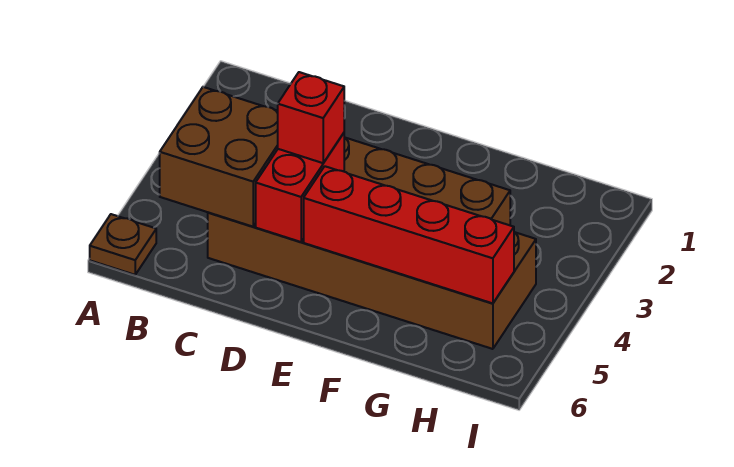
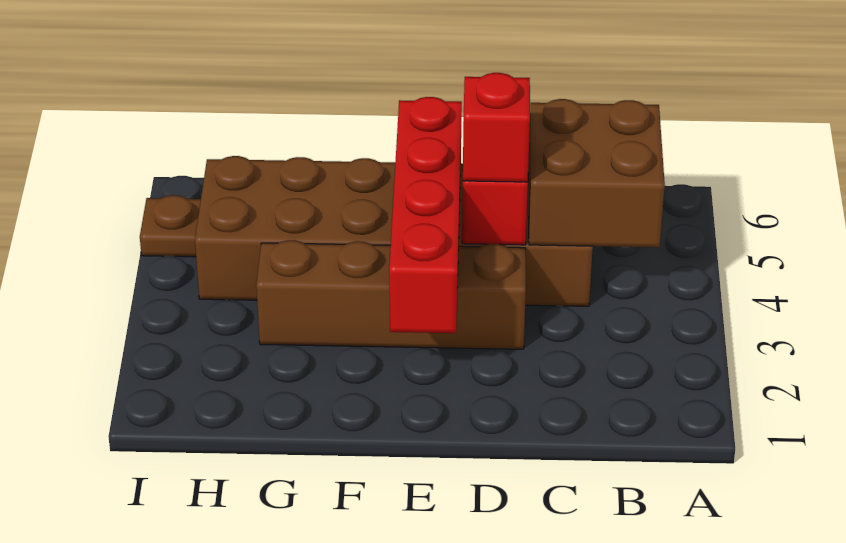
brown 1x1 plate [90,214,156,275] -> brown 1x1 plate moved to [140,195,201,257]
red 1x4 brick [304,166,514,303] -> red 1x4 brick turned to [389,97,462,333]

